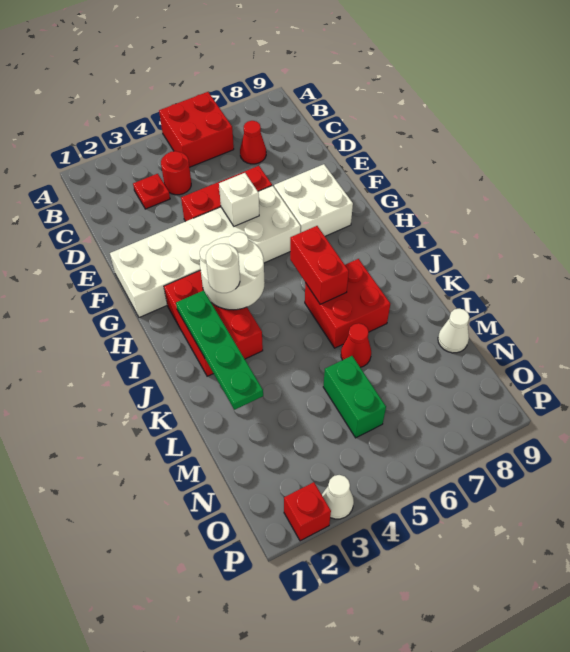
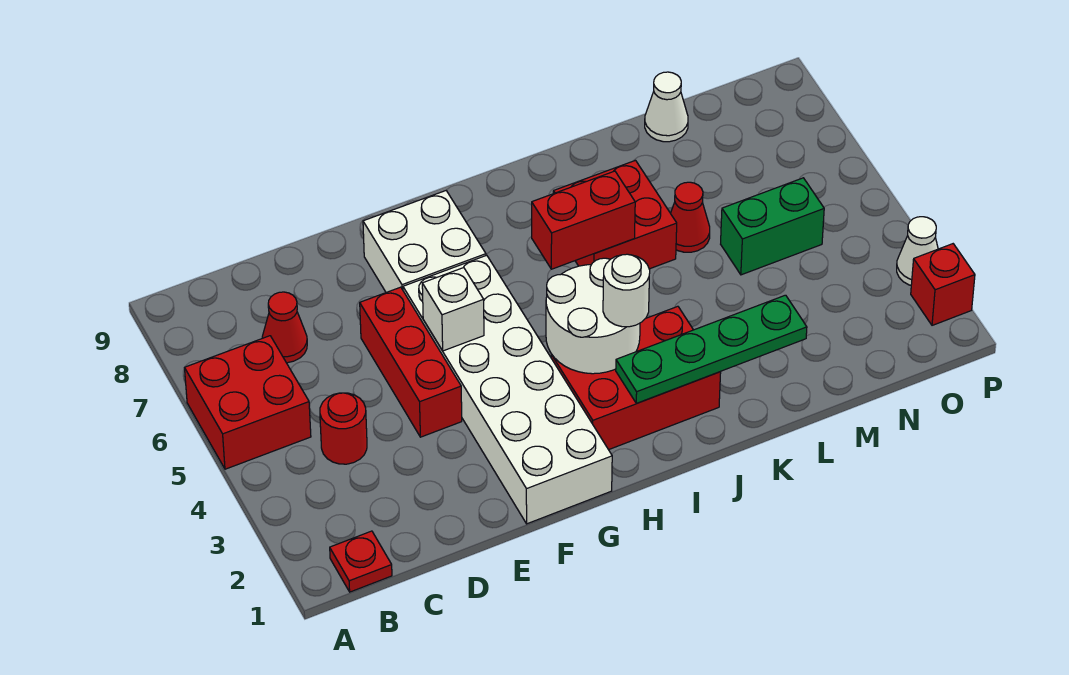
red 1x1 plate [133,174,170,209] -> red 1x1 plate moved to [330,531,392,592]

